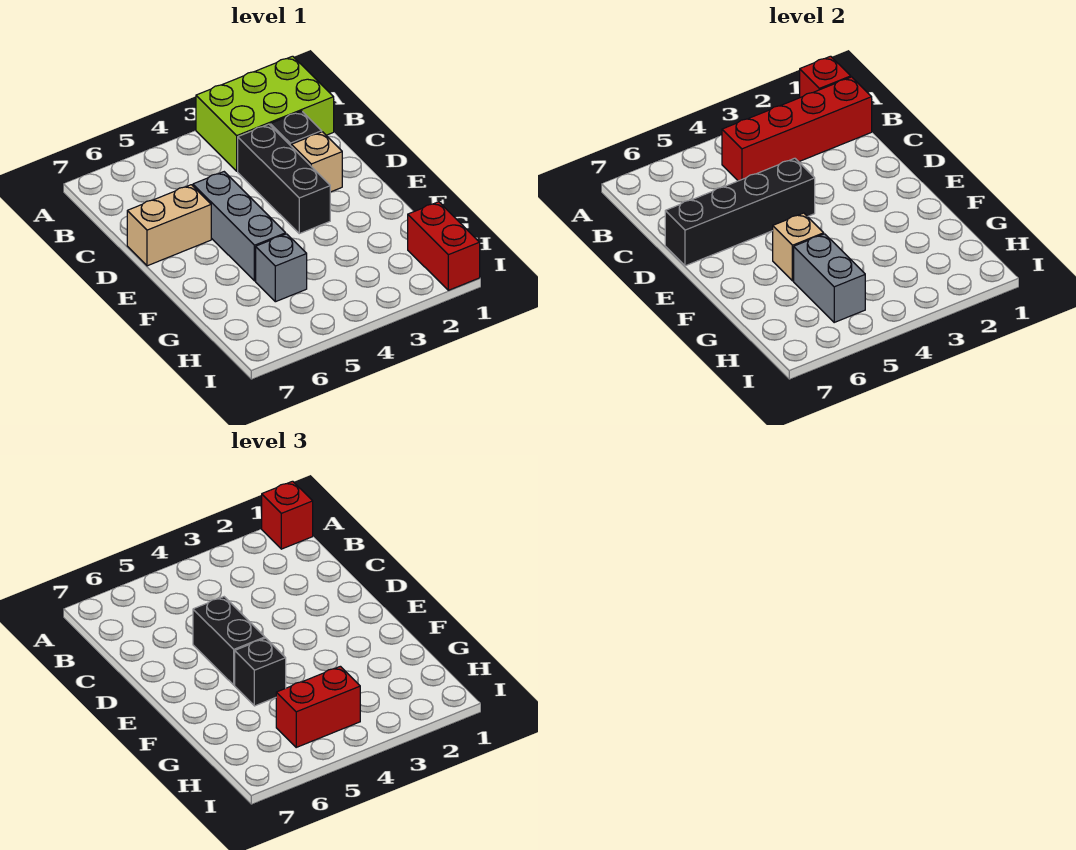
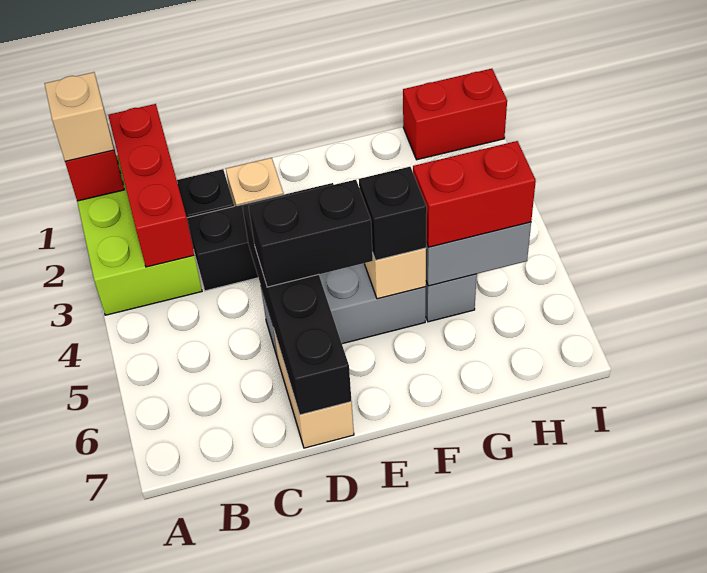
red 1x1 brick [262,481,313,549] -> tan 1x1 brick [45,72,114,161]
red 1x4 brick [722,77,872,181] -> red 1x3 brick [108,104,195,267]
red 1x2 brick [276,666,360,747] -> red 1x2 brick turned to [413,141,536,247]

